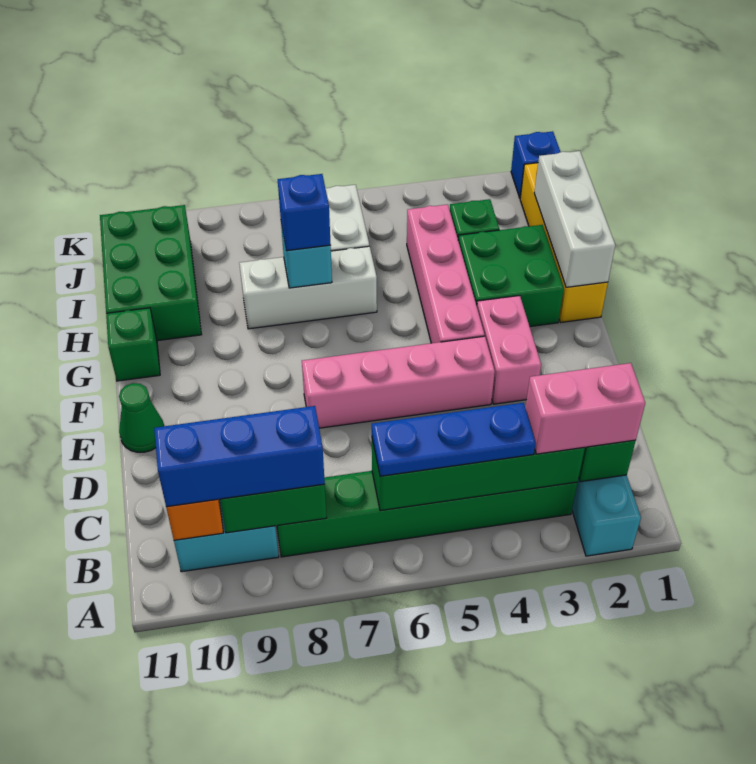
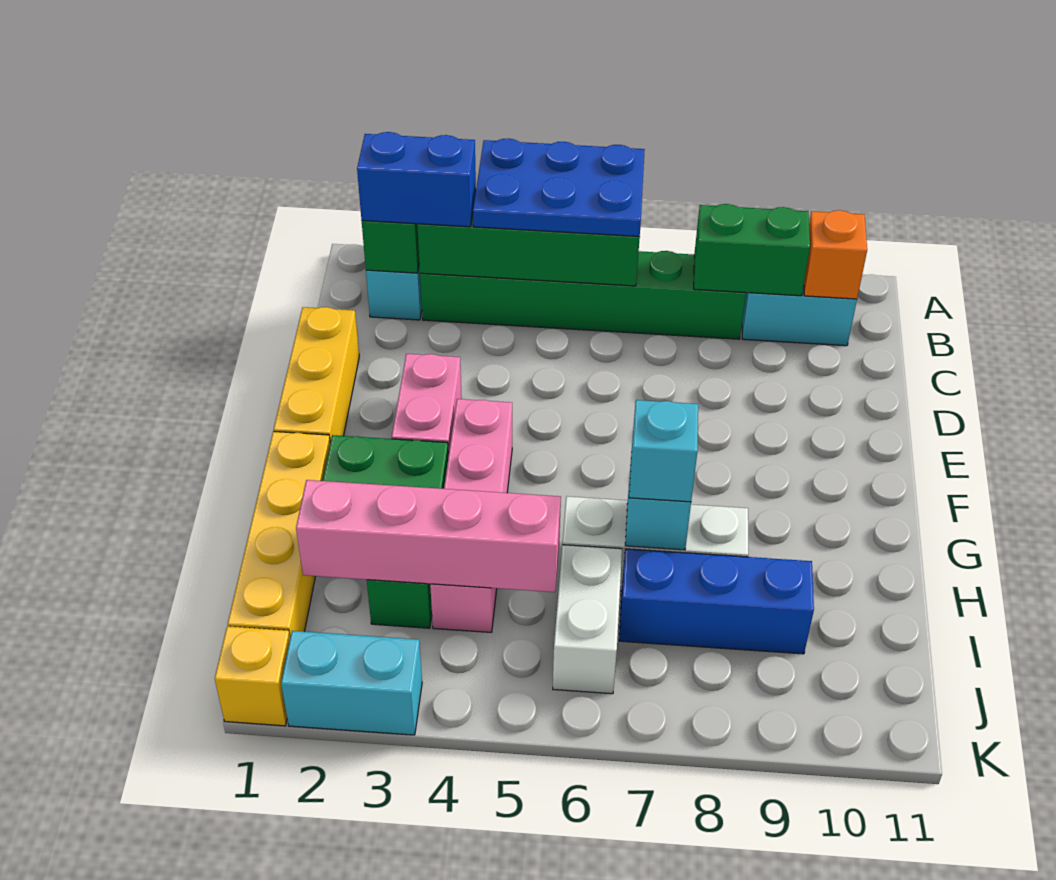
pink 1x2 brick [526,363,645,454] -> blue 1x2 brick [357,132,476,227]
blue 1x3 plate [372,403,536,476] -> blue 2x3 plate [473,138,645,237]
blue 1x3 brick [154,406,325,507] -> blue 1x3 brick moved to [619,549,814,654]
none -> yellow 1x3 brick [274,307,359,443]
pink 1x4 brick [302,336,495,428] -> pink 1x4 brick moved to [296,480,561,592]
green 1x1 cone [119,383,164,452] -> none
white 1x3 brick [534,151,615,287] -> none
green 1x1 brick [106,308,160,381] -> none
blue 1x1 brick [278,174,331,251] -> cyan 1x1 brick [629,400,698,502]
green 2x3 brick [100,205,202,341] -> none
blue 1x1 brick [511,131,560,198] -> yellow 1x1 brick [215,626,290,726]
none -> cyan 1x2 brick [281,631,422,735]

